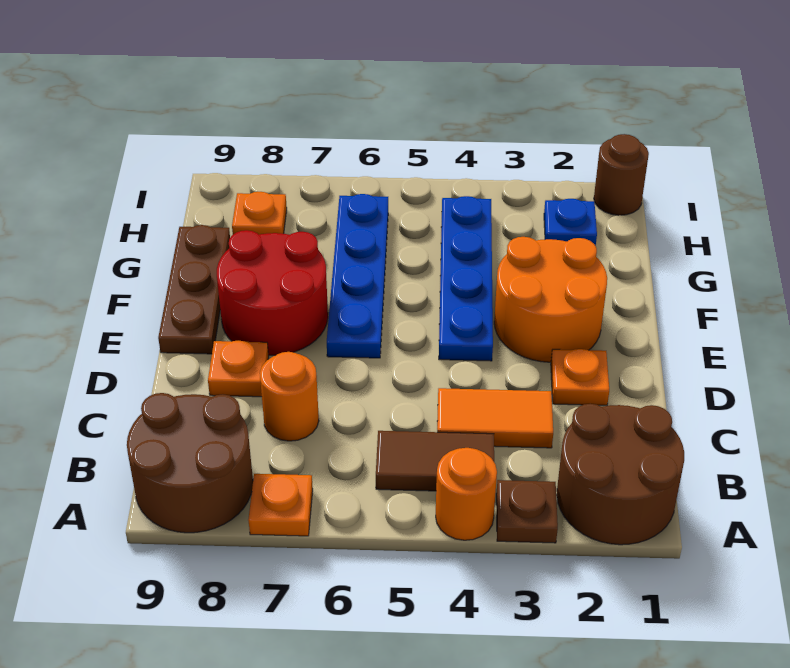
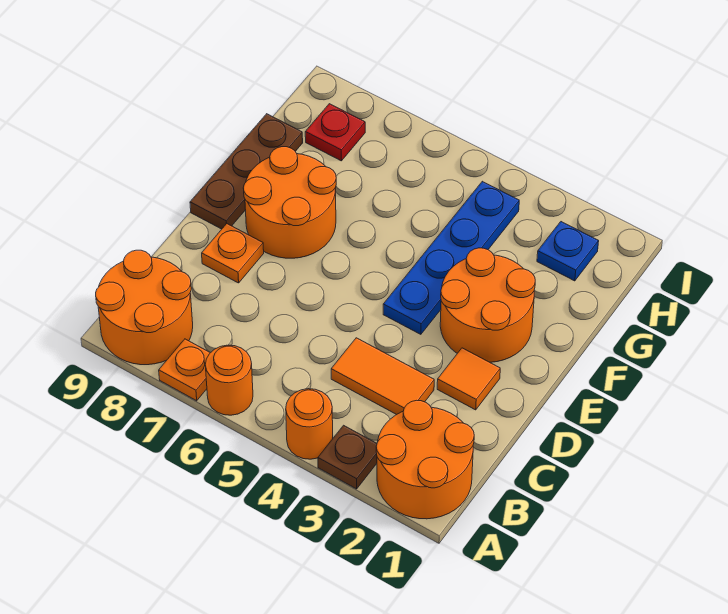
brown 2x2 round brick [557,404,684,545] -> orange 2x2 round brick [376,400,474,519]
brown 2x2 round brick [127,393,253,533] -> orange 2x2 round brick [96,250,193,365]
brown 1x2 tile [376,431,494,491] -> none
orange 1x1 round brick [260,352,319,441] -> orange 1x1 round brick moved to [205,345,253,415]
orange 1x1 plate [551,349,609,405] -> orange 1x1 tile [437,348,500,410]
blue 1x4 plate [327,194,388,358] -> none
red 2x2 round brick [217,230,328,355] -> orange 2x2 round brick [243,147,336,258]
orange 1x1 plate [232,192,287,234] -> red 1x1 plate [305,104,365,161]
brown 1x1 round brick [594,134,649,215] -> none

